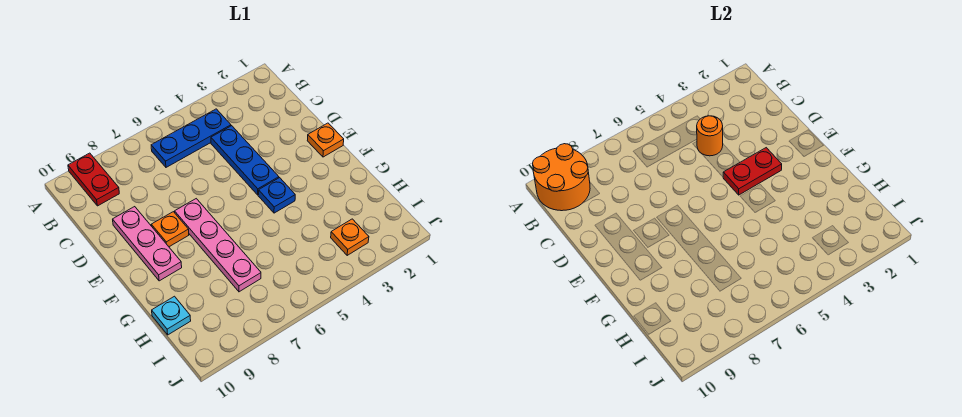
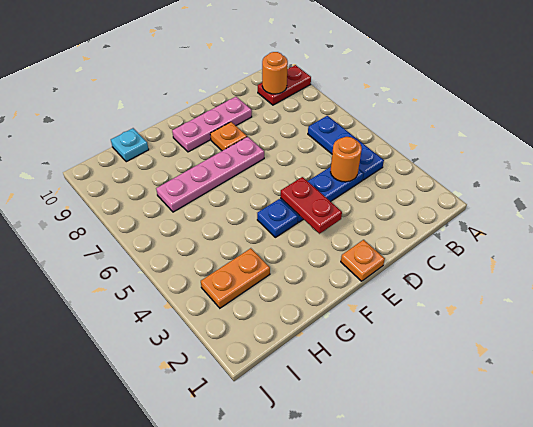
orange 2x2 round brick [533,144,590,211] -> orange 1x1 round brick [262,52,288,94]
orange 1x1 plate [331,219,369,255] -> orange 1x2 plate [201,248,270,308]

